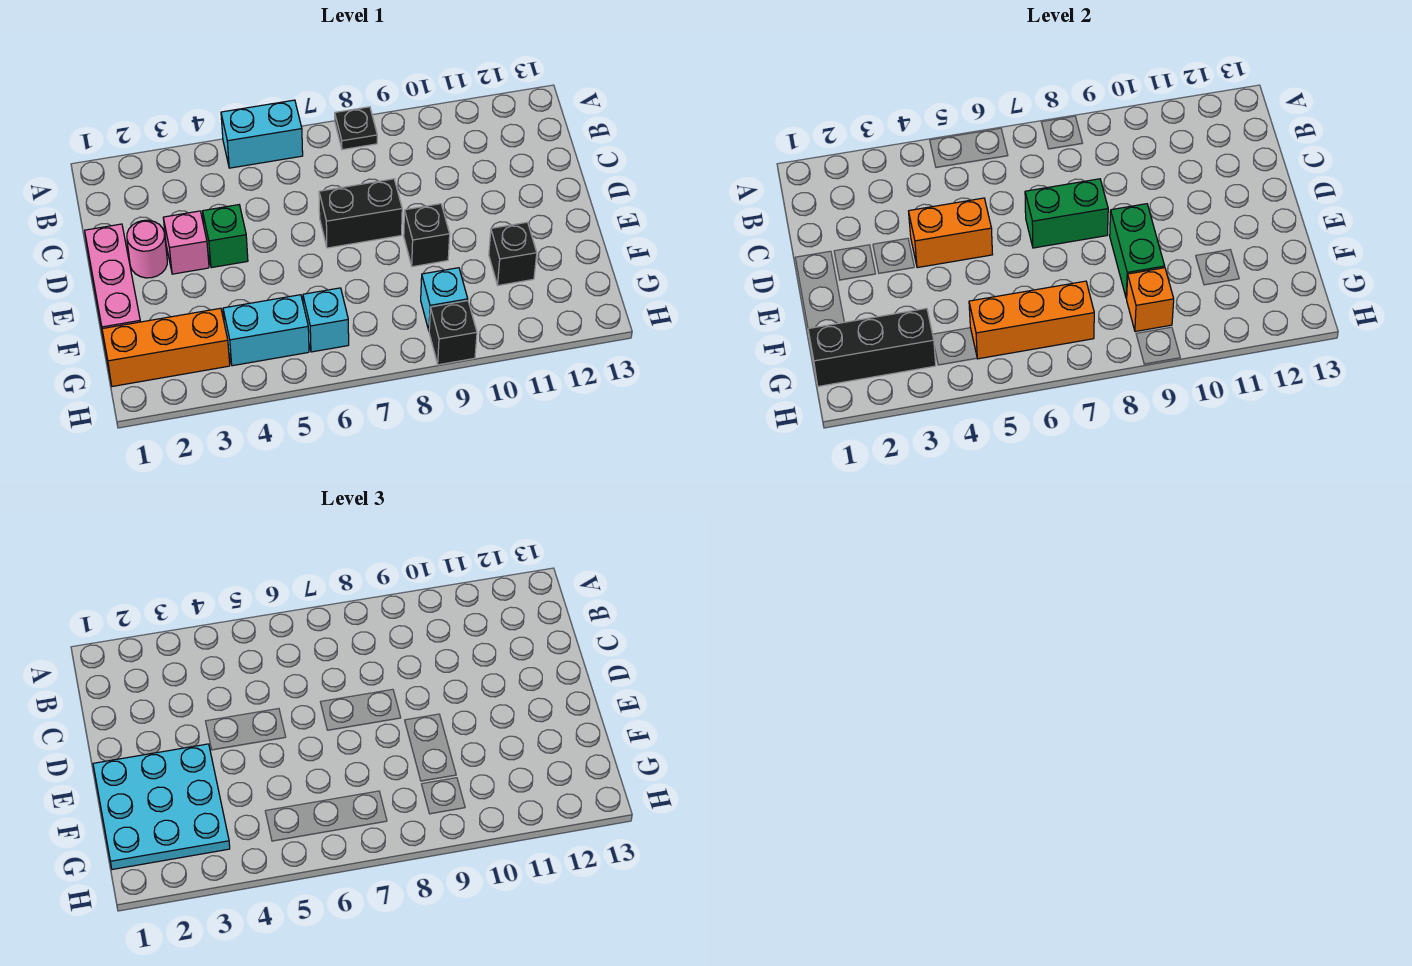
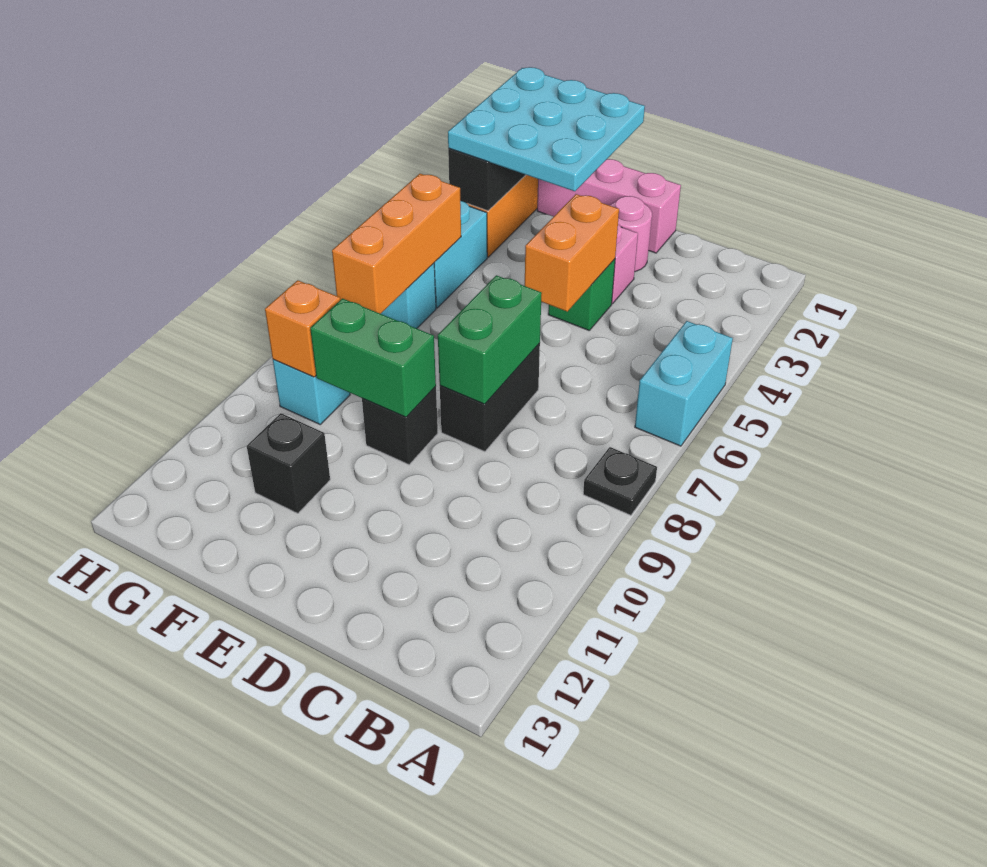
black 1x1 brick [429,301,477,365] -> none

